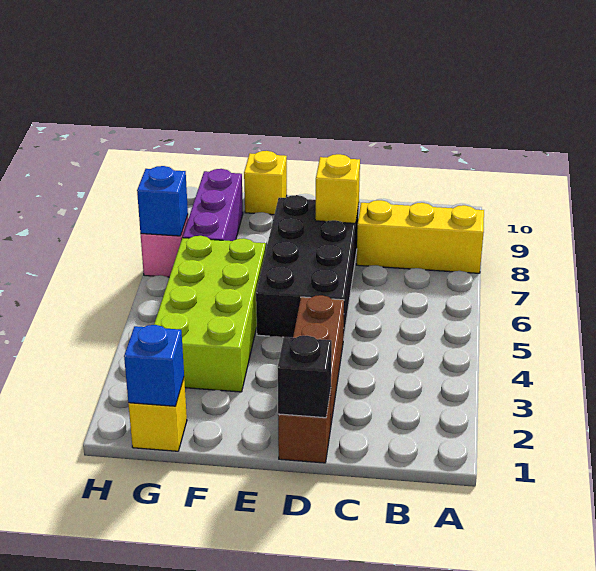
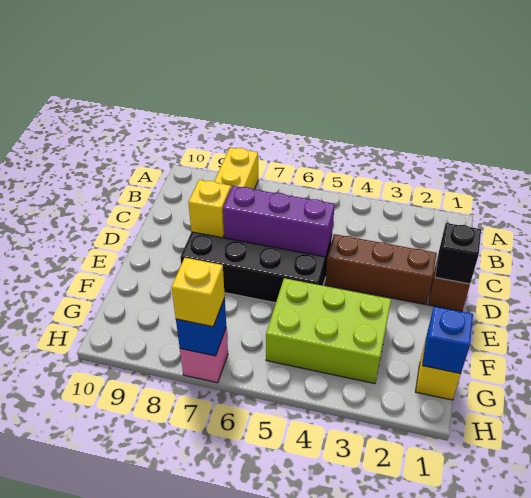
lime 2x4 brick [154,236,266,392] -> lime 2x3 brick [266,278,391,384]
yellow 1x1 brick [244,151,287,215] -> yellow 1x1 brick moved to [171,258,225,327]
purple 1x3 brick [183,169,243,241] -> purple 1x3 brick moved to [223,186,335,257]

